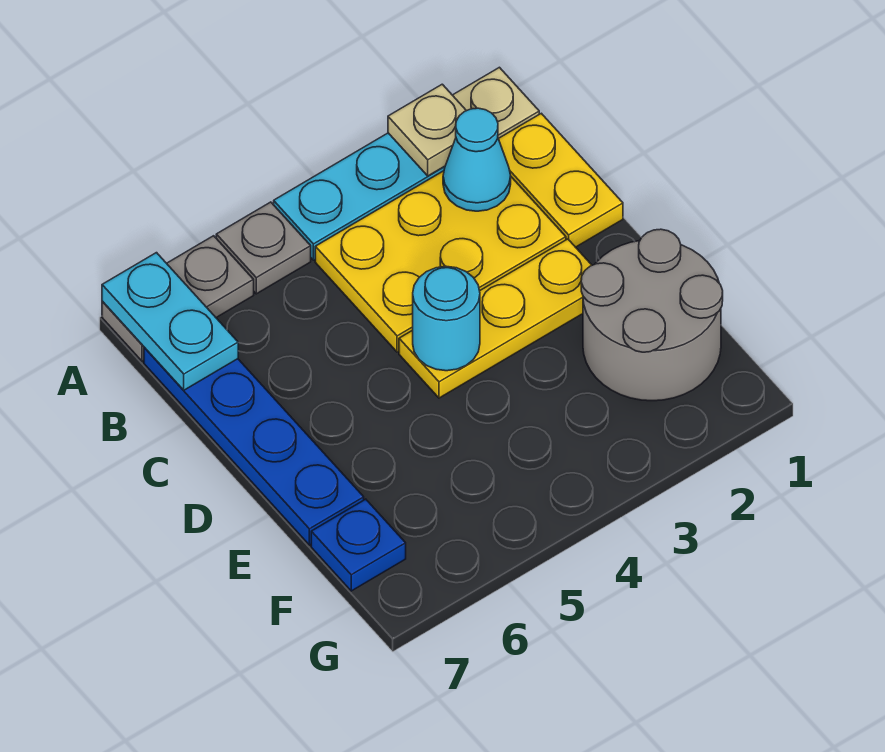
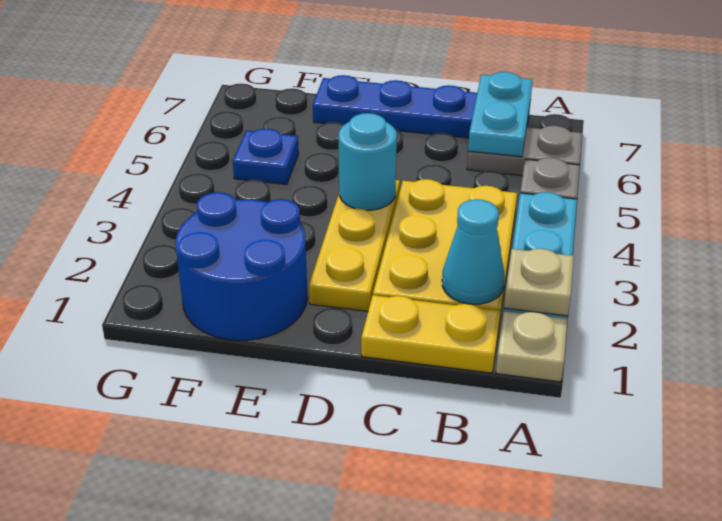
grey 1x2 plate [102,236,254,361] -> grey 1x2 plate turned to [467,126,582,176]
cyan 1x2 plate [102,253,238,390] -> cyan 1x2 plate turned to [468,72,533,157]
grey 2x2 round brick [581,229,723,401] -> blue 2x2 round brick [175,192,308,341]
blue 1x1 plate [311,499,406,591] -> blue 1x1 plate moved to [233,129,299,184]

